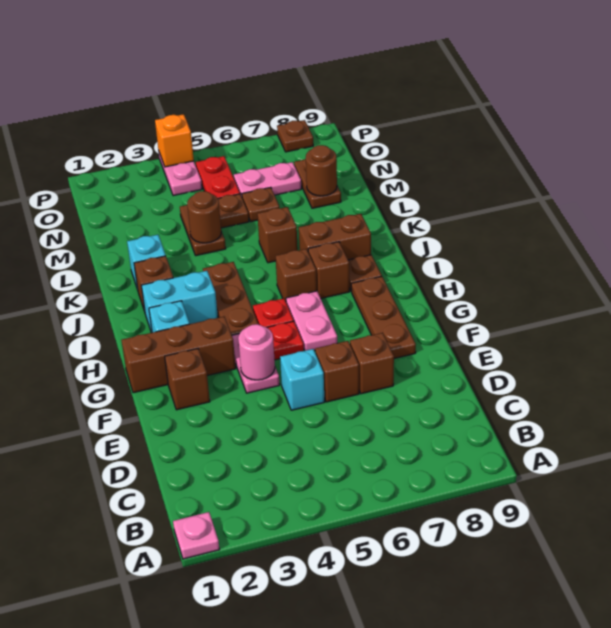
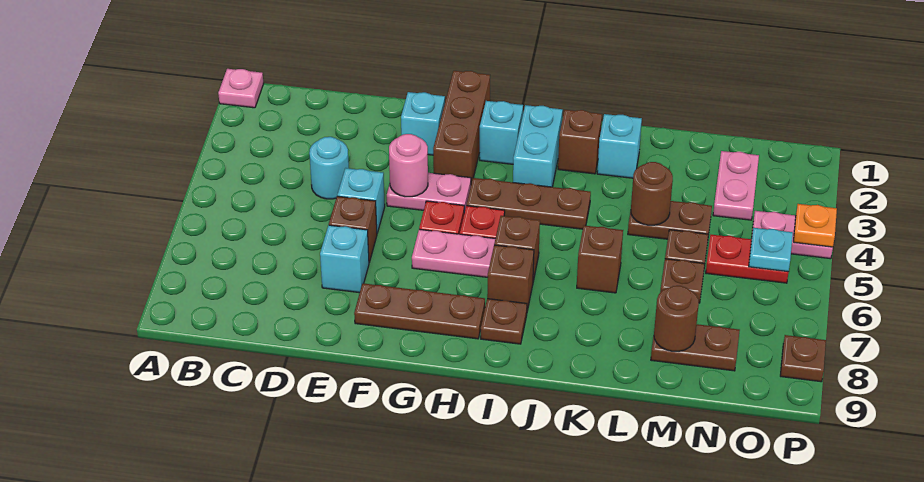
none -> cyan 1x1 round brick [309,137,349,199]
brown 1x1 brick [350,333,394,394] -> cyan 1x1 brick [320,225,369,293]
brown 1x1 brick [165,349,210,410] -> cyan 1x1 brick [401,92,445,155]
brown 1x2 brick [299,214,371,260] -> none
pink 1x2 plate [234,162,301,196] -> pink 1x2 plate moved to [713,151,759,220]
none -> cyan 1x1 plate [749,228,793,272]
orange 1x1 brick [155,114,194,167] -> orange 1x1 plate [793,204,837,247]

